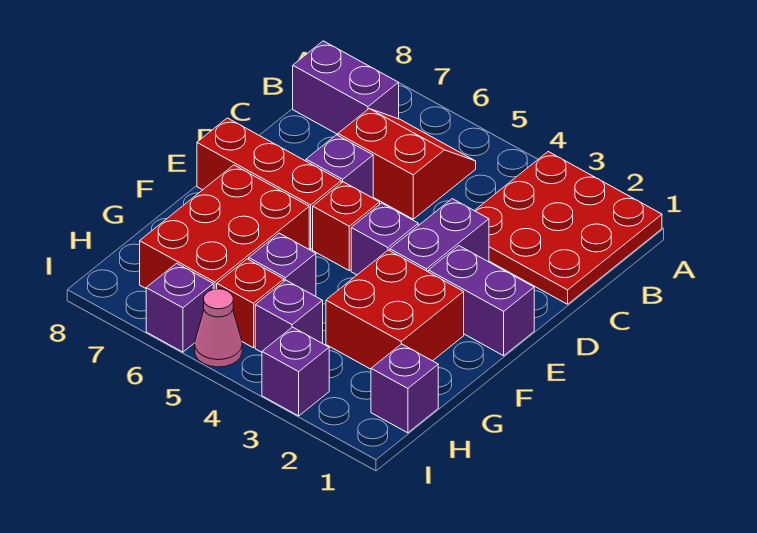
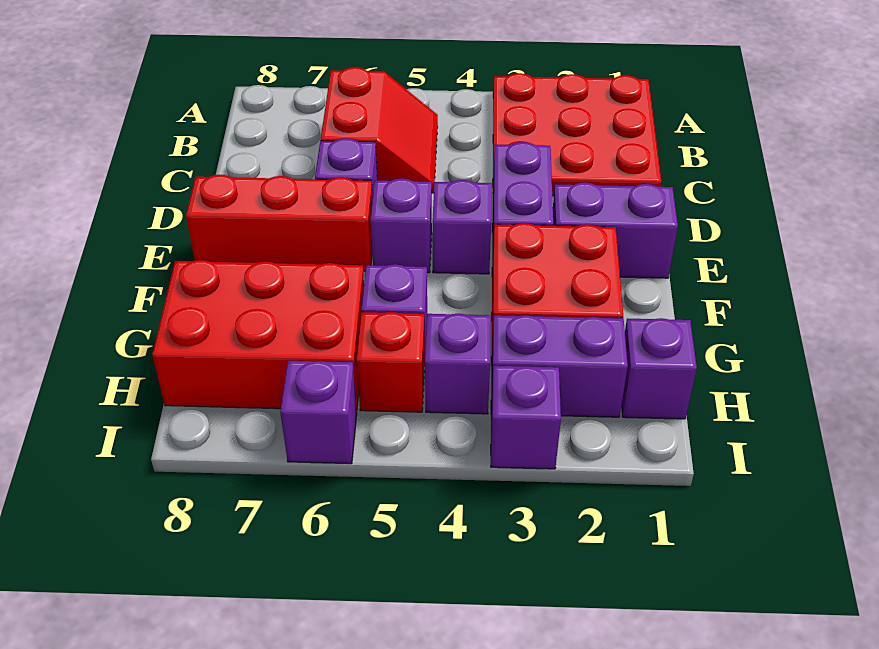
red 2x2 slope [338,109,476,219] -> red 2x2 slope turned to [321,67,438,193]
purple 1x2 brick [293,41,399,134] -> purple 1x2 brick moved to [491,315,628,417]
red 1x1 brick [313,182,380,270] -> purple 1x1 brick [371,179,432,273]
red 2x3 brick [140,165,309,289] -> red 2x3 brick turned to [152,260,364,409]
pink 1x1 cone [195,289,242,367] -> none

